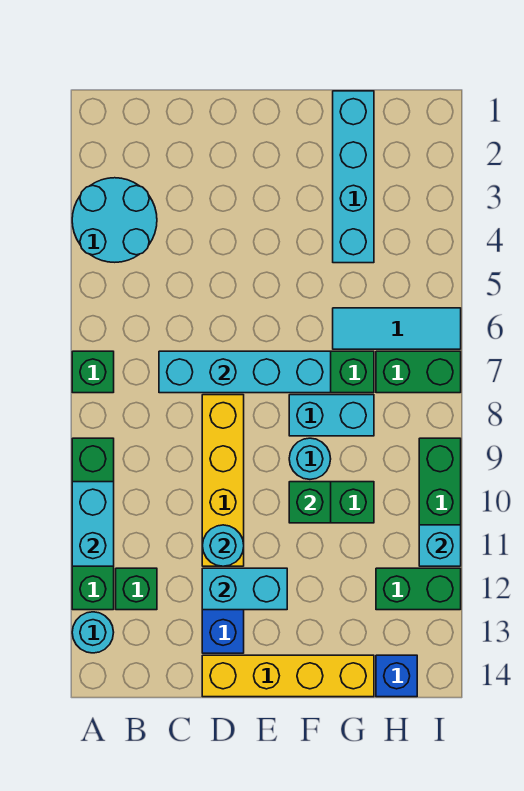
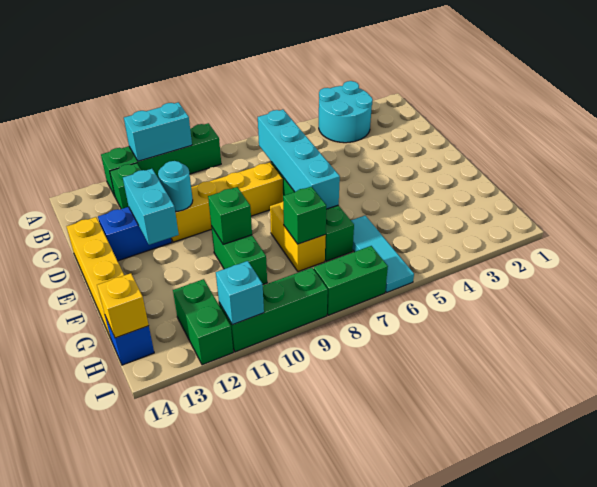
green 1x1 brick [72,351,114,393] -> green 1x1 brick moved to [283,187,326,244]
cyan 1x1 round brick [72,612,114,653] -> none
cyan 1x2 brick [289,395,374,436] -> yellow 1x2 brick [270,202,326,272]
cyan 1x1 round brick [289,438,331,479] -> none
cyan 1x4 brick [333,91,374,263] -> none
green 1x2 brick [376,351,461,393] -> green 1x2 brick turned to [314,246,388,315]
none -> yellow 1x1 brick [97,273,149,338]

